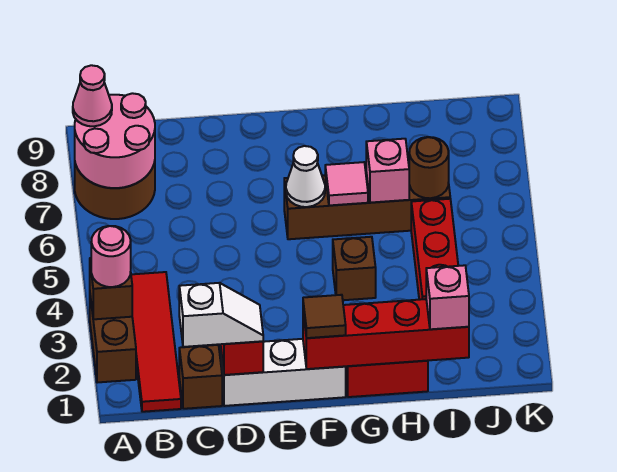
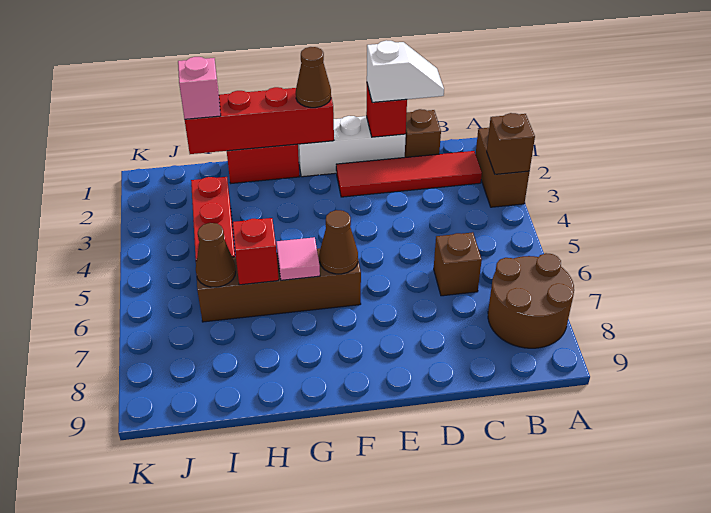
pink 1x1 round brick [91,226,131,287] -> none
pink 2x2 round brick [75,93,155,188] -> none
pink 1x1 cone [73,65,112,126] -> none
red 1x4 tile [131,272,181,412] -> red 1x4 tile turned to [336,151,482,197]
white 1x2 slope [179,283,263,347] -> white 1x2 slope turned to [367,40,444,102]
brown 1x1 tile [303,295,346,338] -> brown 1x1 cone [296,47,331,108]
white 1x1 cone [286,146,325,207] -> brown 1x1 cone [319,210,358,274]
brown 1x1 brick [333,237,376,300] -> brown 1x1 brick moved to [434,232,482,296]
pink 1x1 brick [366,139,409,203] -> red 1x1 brick [232,218,279,285]
brown 1x1 round brick [409,137,449,198] -> brown 1x1 cone [196,223,236,287]

